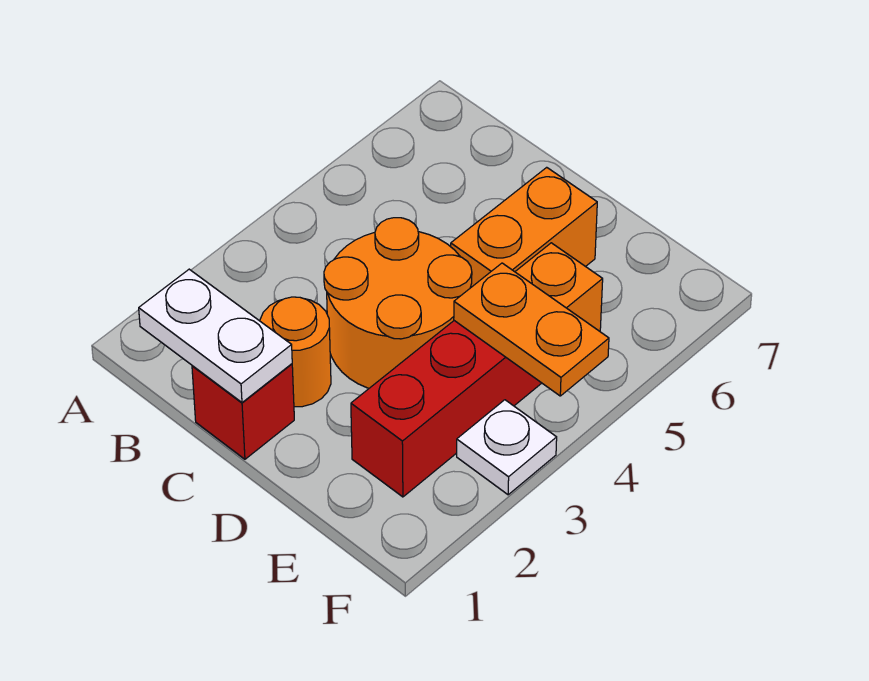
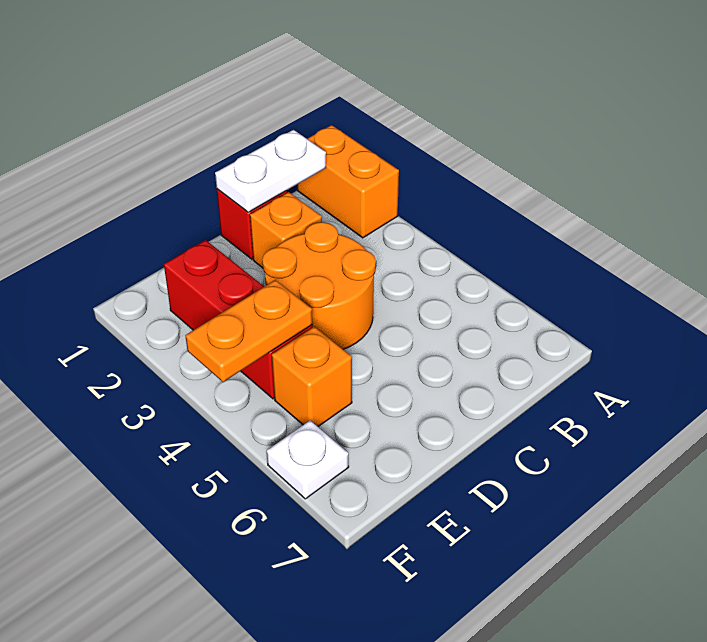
orange 1x1 round brick [260,297,331,407] -> orange 1x1 brick [250,192,322,268]
orange 1x2 brick [451,167,597,288] -> orange 1x2 brick moved to [298,125,399,238]
white 1x1 plate [457,400,557,495] -> white 1x1 plate moved to [267,421,349,499]

